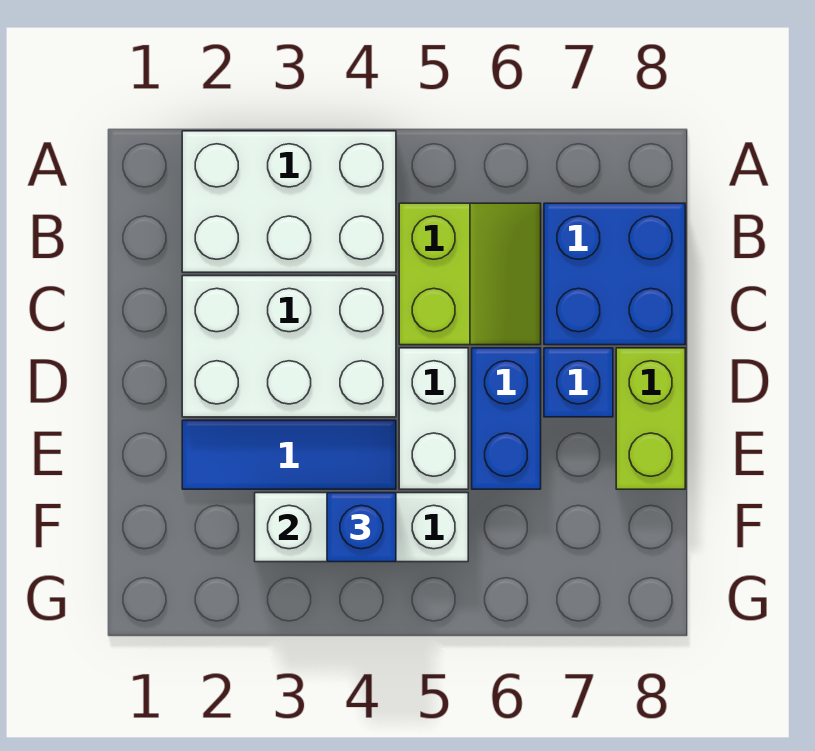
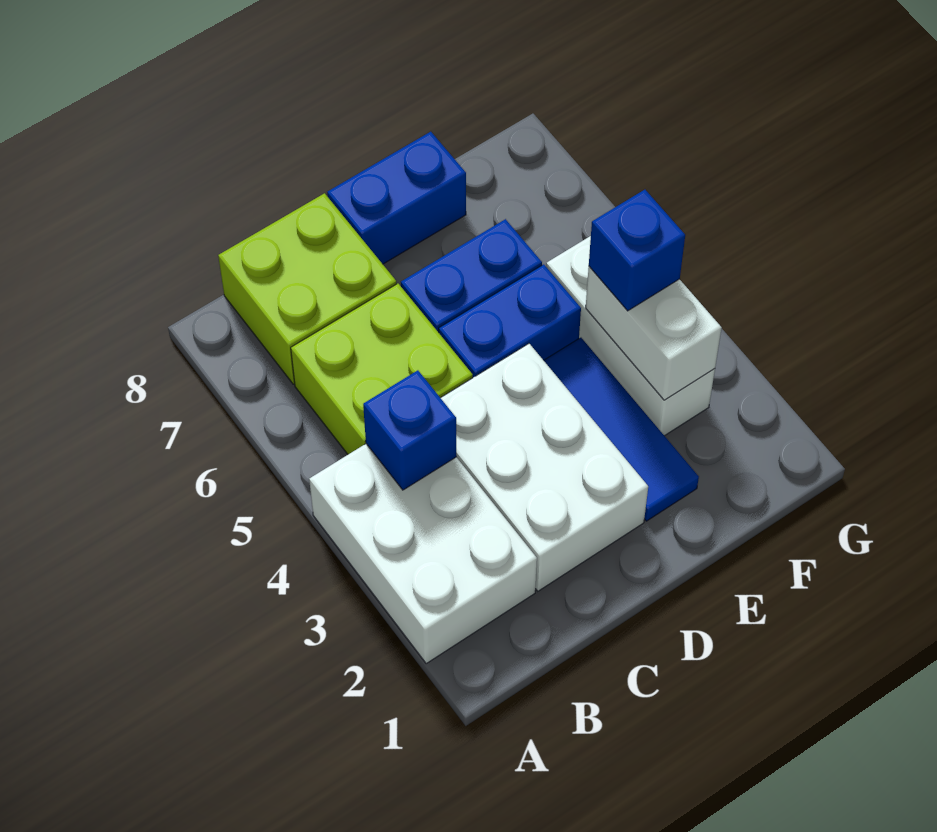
lime 2x2 slope [399,203,541,345] -> lime 2x2 brick [291,284,473,454]
blue 2x2 brick [544,203,685,345] -> lime 2x2 brick [218,193,397,384]
white 1x2 brick [399,348,468,489] -> blue 1x2 brick [439,264,581,377]
blue 1x1 brick [544,348,613,417] -> blue 1x1 brick moved to [363,370,457,490]
lime 1x2 brick [616,348,685,489] -> blue 1x2 brick [327,132,466,264]

